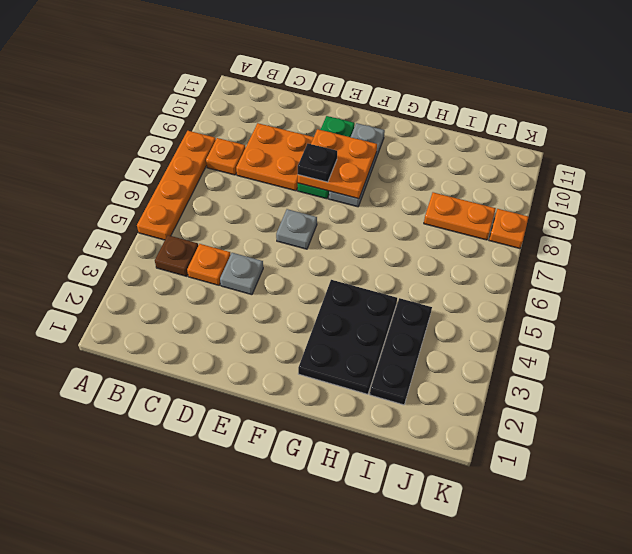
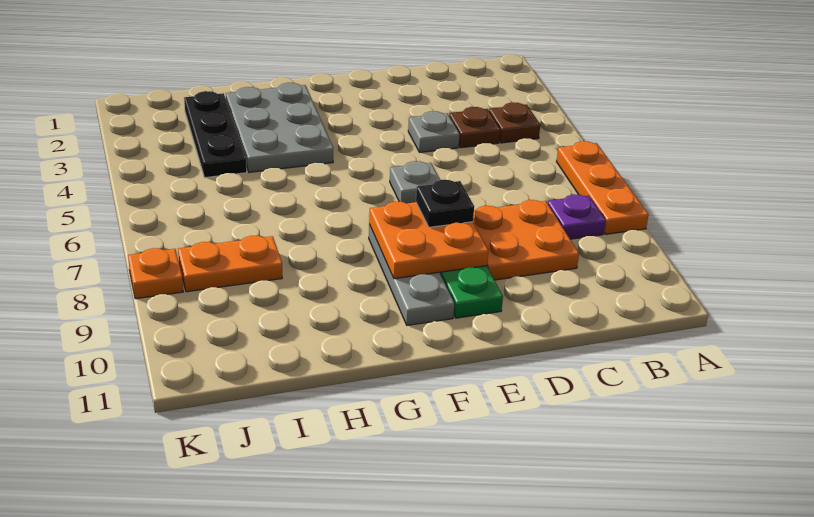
orange 1x4 plate [137,131,216,240] -> orange 1x3 plate [556,141,649,234]
orange 1x1 plate [206,138,246,175] -> purple 1x1 plate [548,194,605,239]
orange 1x1 plate [187,244,230,285] -> brown 1x1 plate [449,107,500,148]
black 2x3 plate [298,280,397,394] -> grey 2x3 plate [226,83,333,172]

